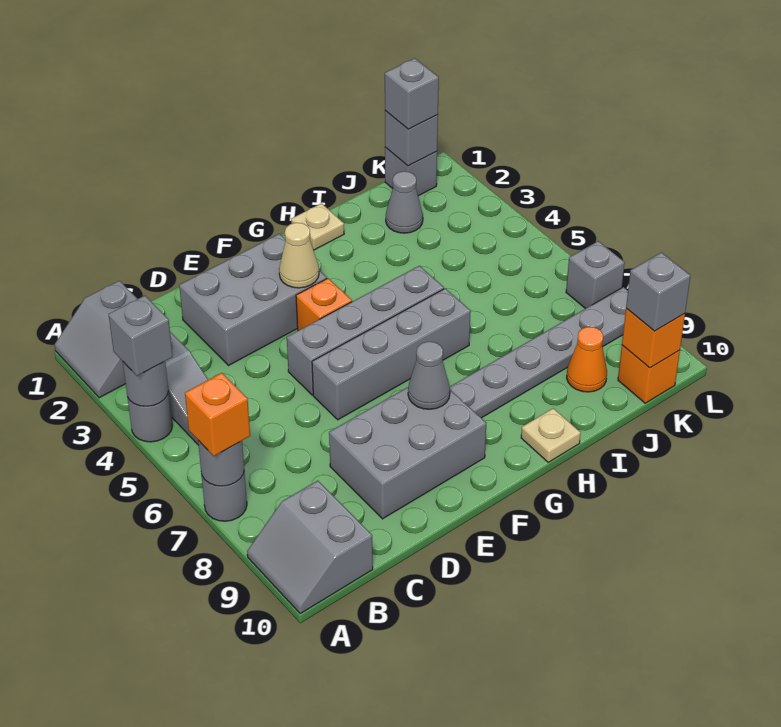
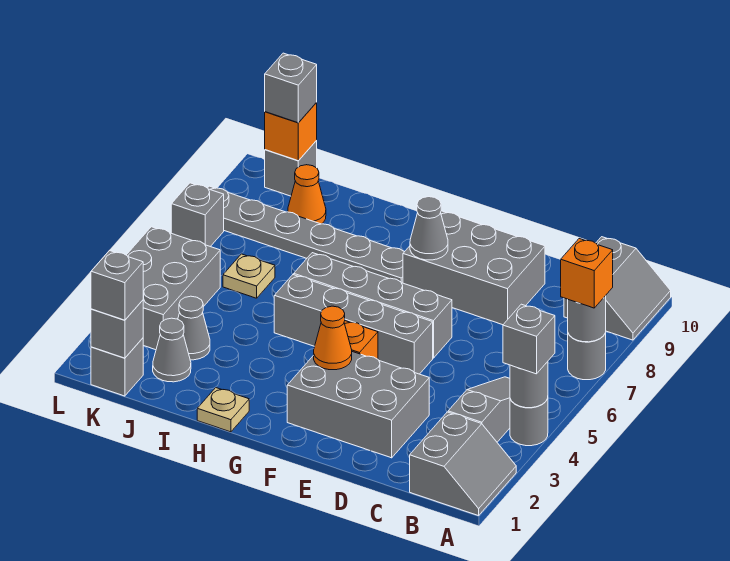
tan 1x1 cone [279,223,319,288] -> orange 1x1 cone [314,306,352,370]
tan 1x1 plate [521,408,581,462] -> tan 1x1 plate moved to [223,254,275,298]
none -> grey 1x1 cone [178,296,210,360]
none -> grey 2x3 brick [127,227,220,350]
orange 1x1 brick [618,345,680,403] -> grey 1x1 brick [265,141,317,196]

